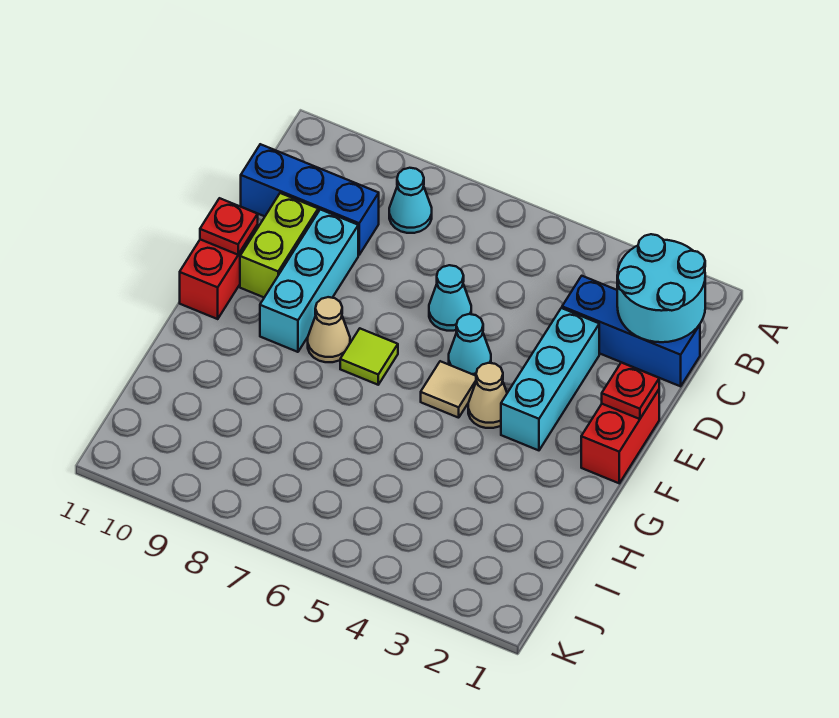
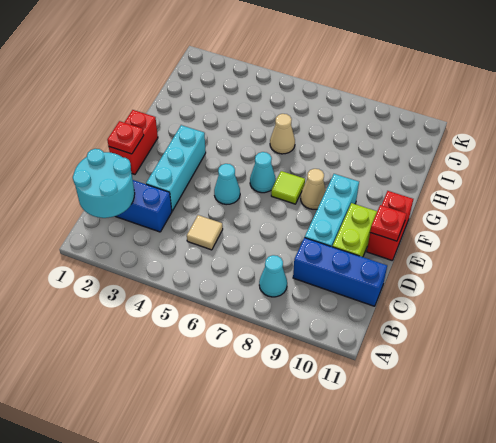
cyan 1x1 cone [429,265,471,331] -> cyan 1x1 cone moved to [250,152,276,193]
tan 1x1 cone [468,363,507,428] -> tan 1x1 cone moved to [270,114,295,154]
tan 1x1 tile [421,361,476,418] -> tan 1x1 tile moved to [187,215,223,250]

